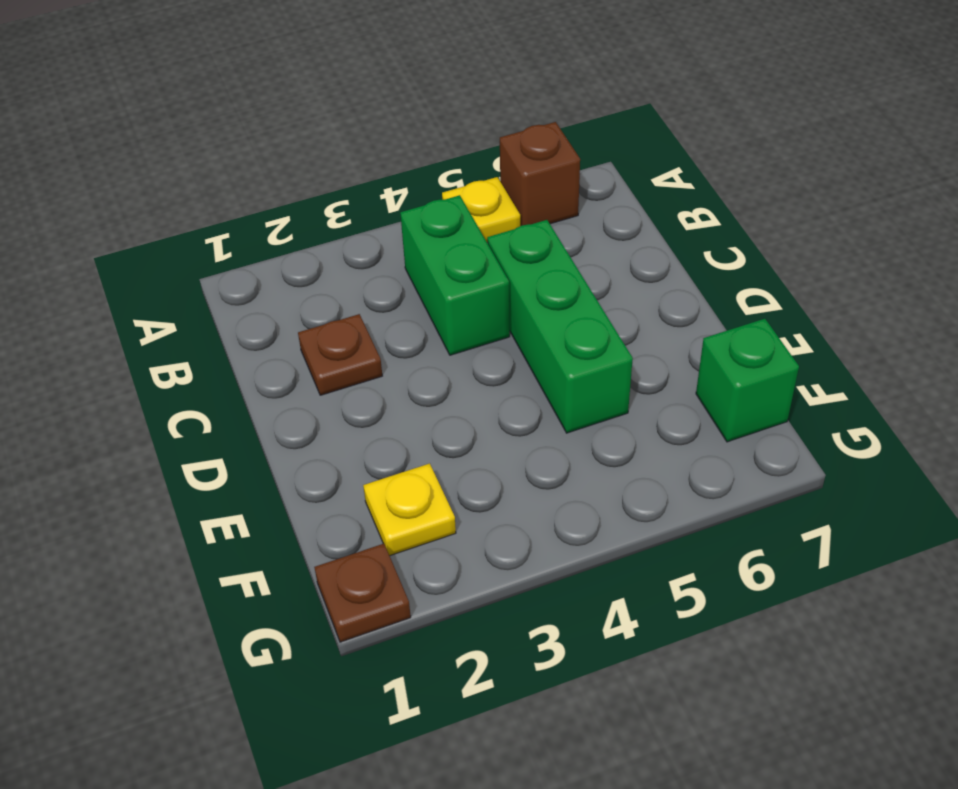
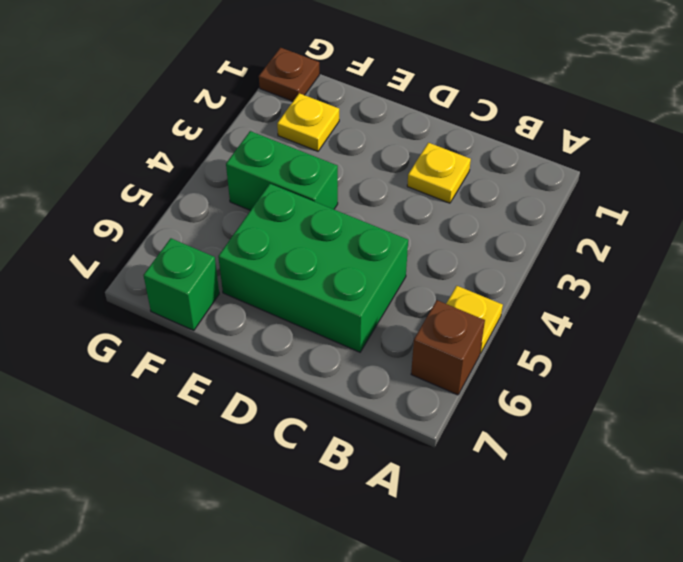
green 1x2 brick [400,195,510,355] -> green 1x2 brick moved to [226,131,338,210]
brown 1x1 plate [298,314,382,395] -> yellow 1x1 plate [407,143,471,203]
green 1x3 brick [487,220,633,433] -> green 2x3 brick [218,184,408,352]

